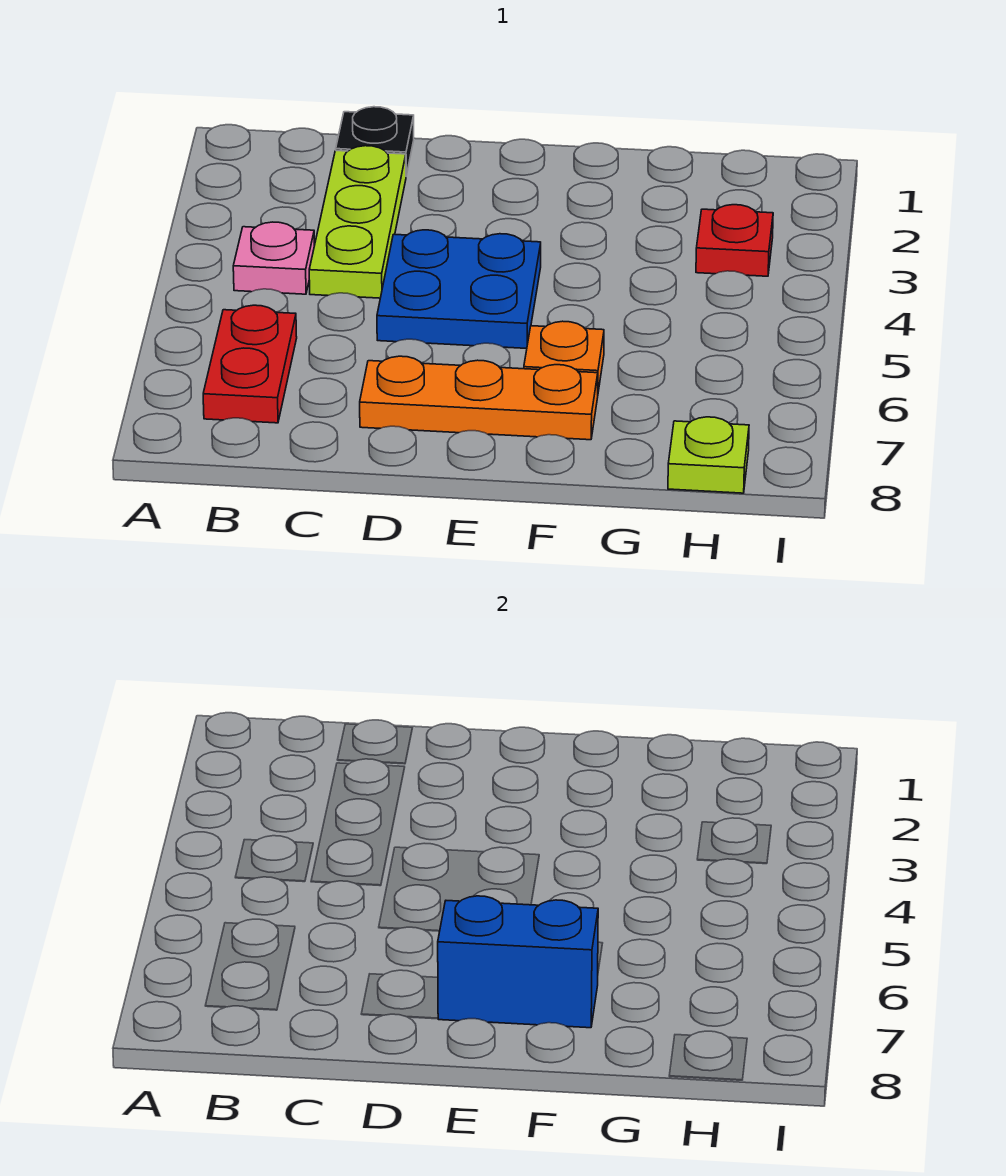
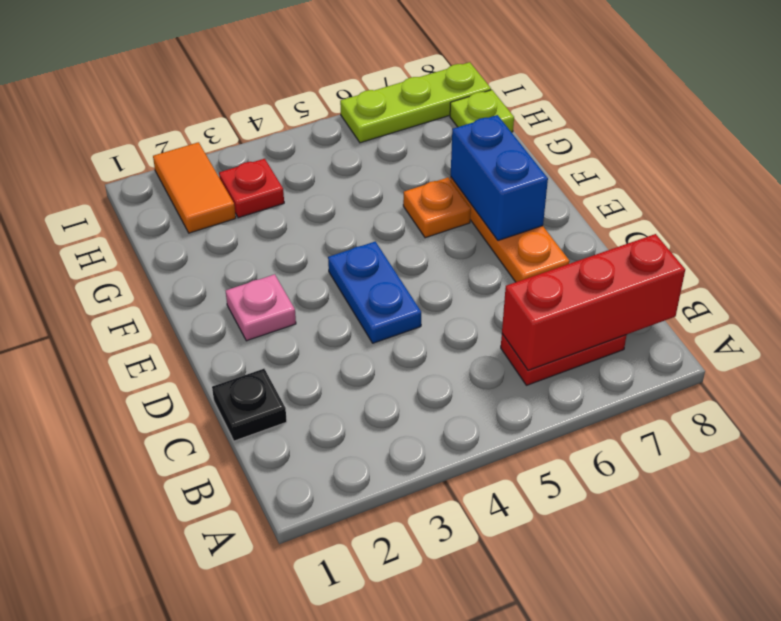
pink 1x1 plate [233,222,315,294] -> pink 1x1 plate moved to [226,274,296,341]
none -> red 1x3 brick [502,234,685,370]
lime 1x3 plate [309,146,406,298] -> lime 1x3 plate moved to [340,62,491,143]
blue 2x2 plate [377,230,541,348] -> blue 1x2 plate [328,242,421,343]
none -> orange 1x2 tile [153,142,236,233]

